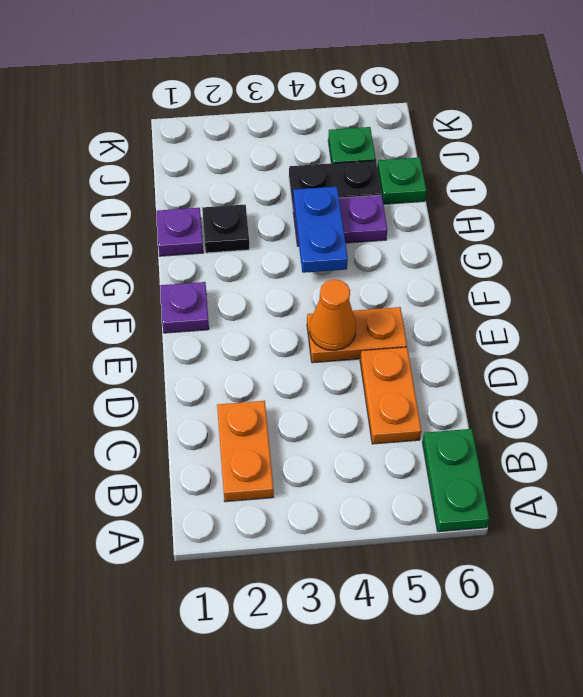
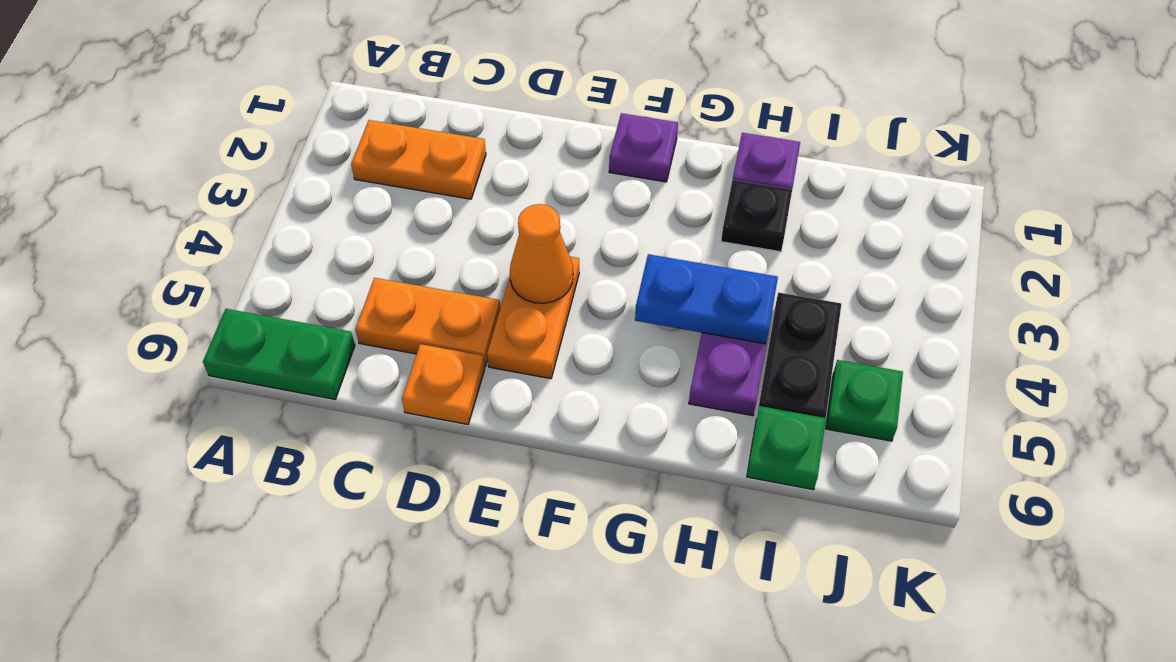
none -> orange 1x1 plate [402,344,485,424]

